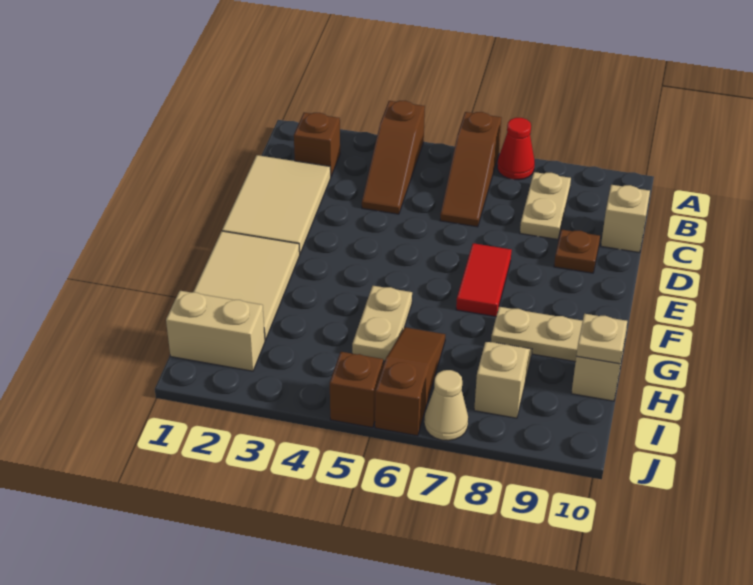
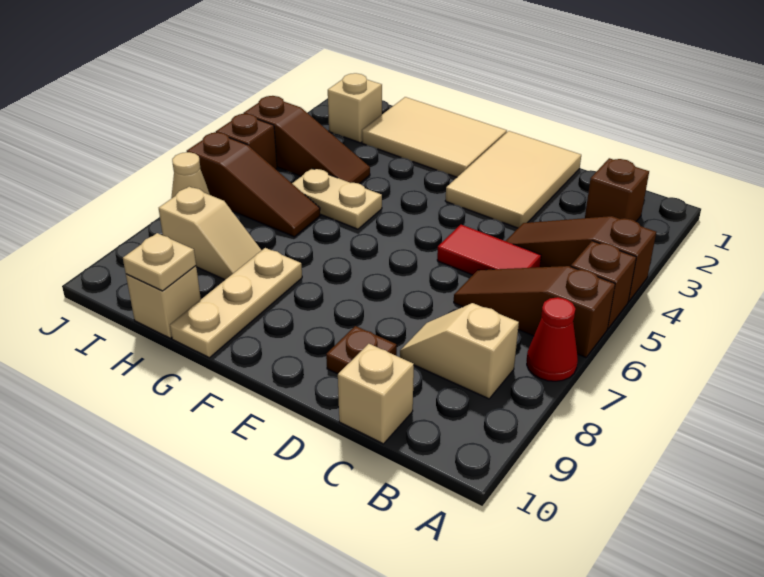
none -> brown 1x1 brick [571,241,636,329]
tan 1x2 plate [520,172,571,240] -> tan 1x2 slope [400,303,519,399]
tan 2x3 tile [222,155,331,253] -> tan 2x3 tile turned to [445,131,581,228]
red 1x2 tile [456,243,512,317] -> red 1x2 tile moved to [437,225,541,275]
none -> brown 1x3 slope [243,96,370,184]
tan 1x2 brick [166,291,265,371] -> tan 1x1 brick [328,73,382,143]

